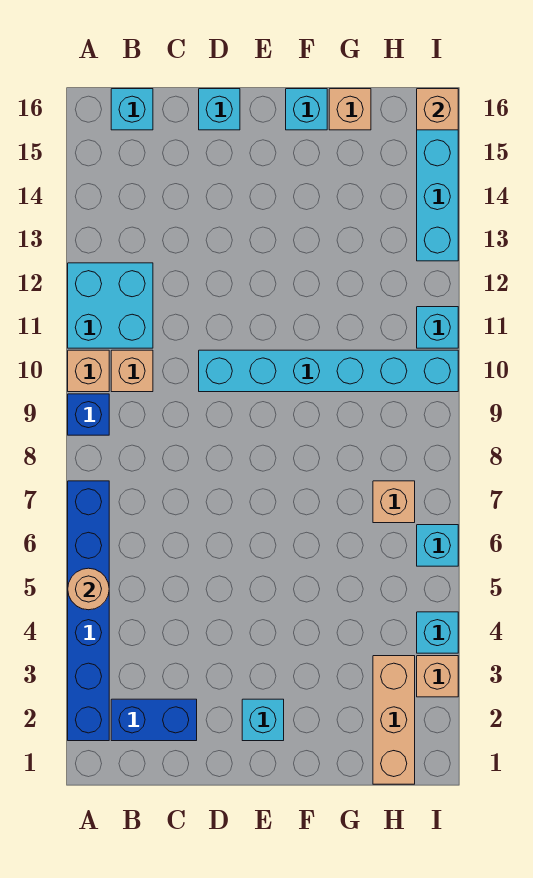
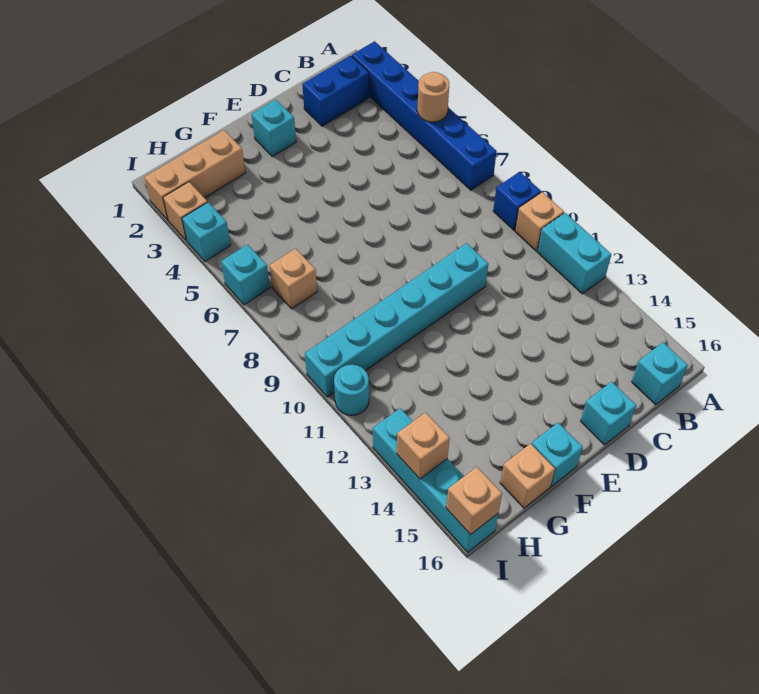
cyan 2x2 brick [68,263,153,348] -> cyan 1x2 brick [537,213,611,294]
tan 1x1 brick [111,350,153,392] -> tan 1x1 brick moved to [397,412,450,479]
tan 1x3 brick [373,656,415,784] -> tan 1x3 brick turned to [144,130,245,220]
cyan 1x1 brick [417,307,458,348] -> cyan 1x1 round brick [334,365,369,415]

